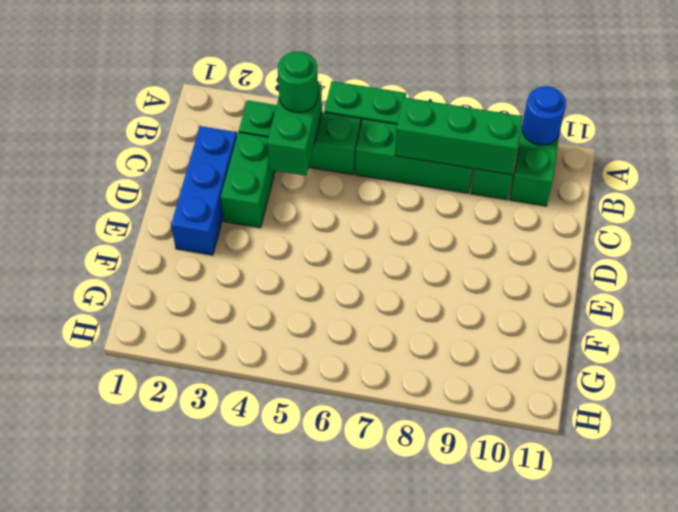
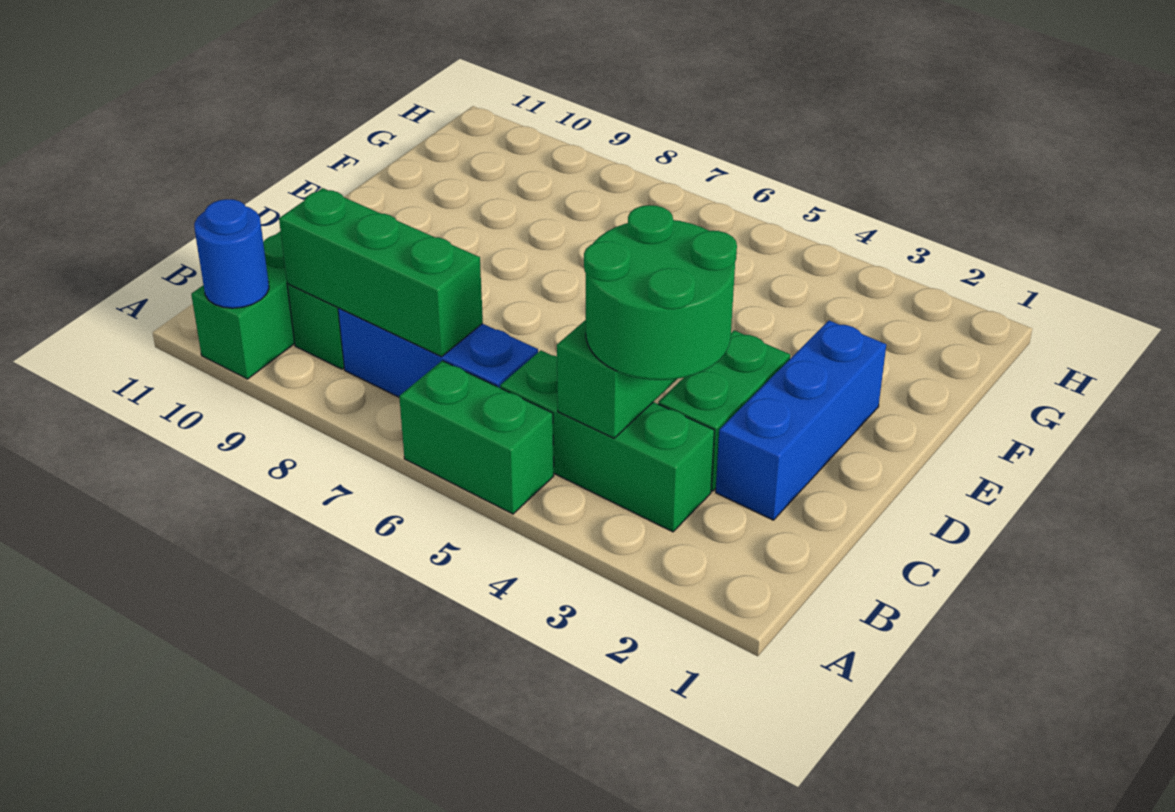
green 1x1 round brick [278,52,318,112] -> green 2x2 round brick [584,205,737,380]
green 1x3 brick [355,119,473,193] -> blue 1x3 brick [338,308,538,397]

